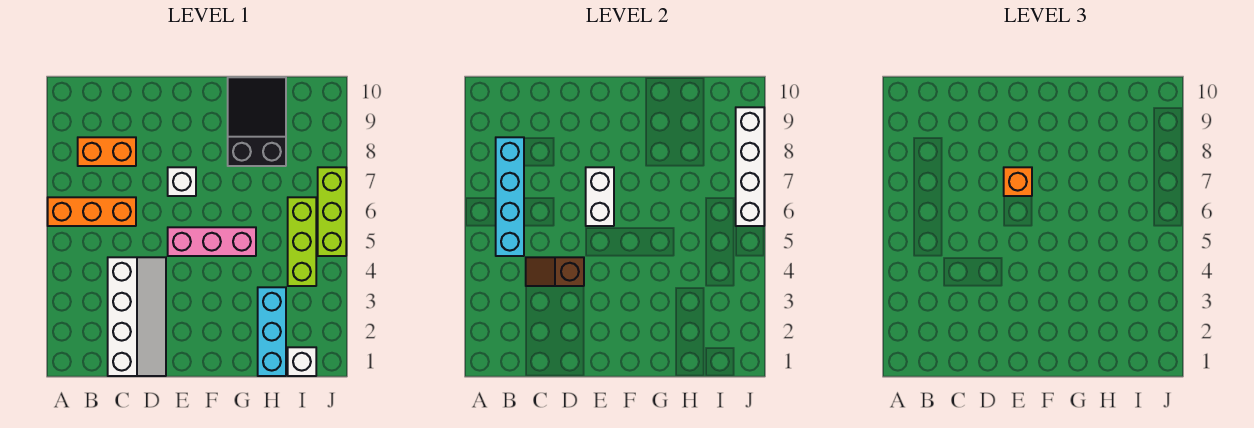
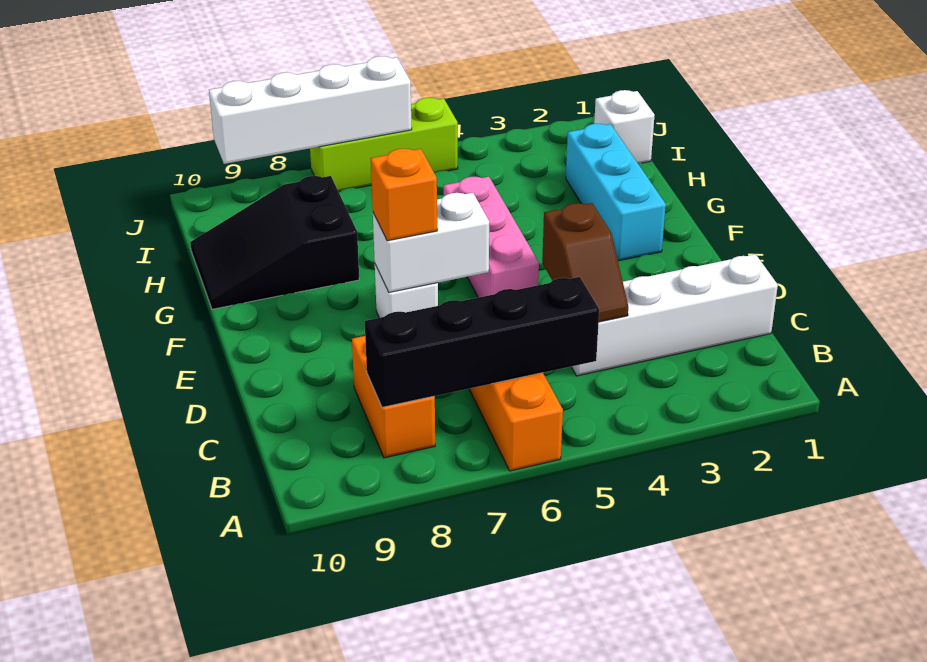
cyan 1x4 brick [496,137,524,256] -> black 1x4 brick [365,277,599,407]
cyan 1x3 brick [258,287,286,376] -> cyan 1x3 brick turned to [566,124,666,261]
lime 1x3 brick [288,197,316,286] -> none

